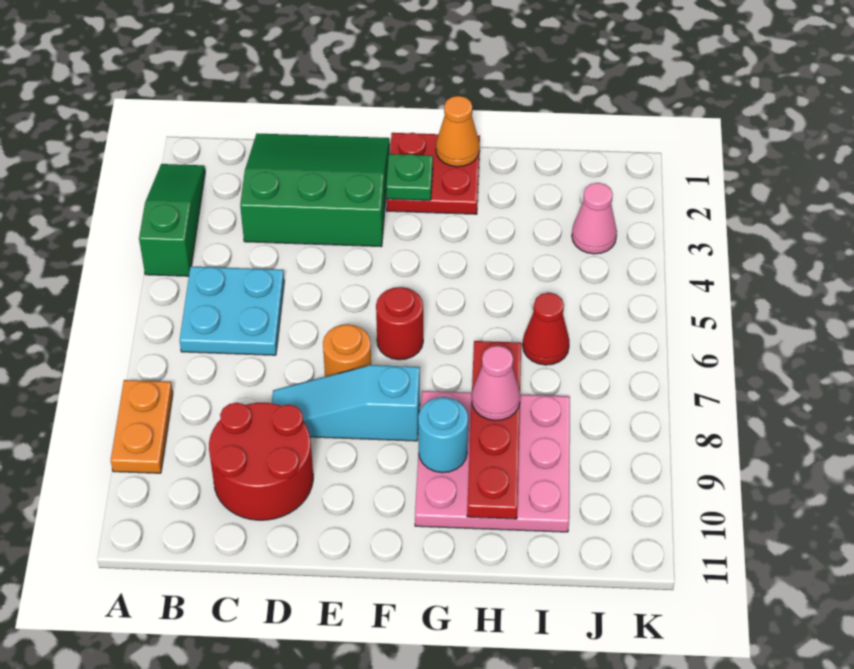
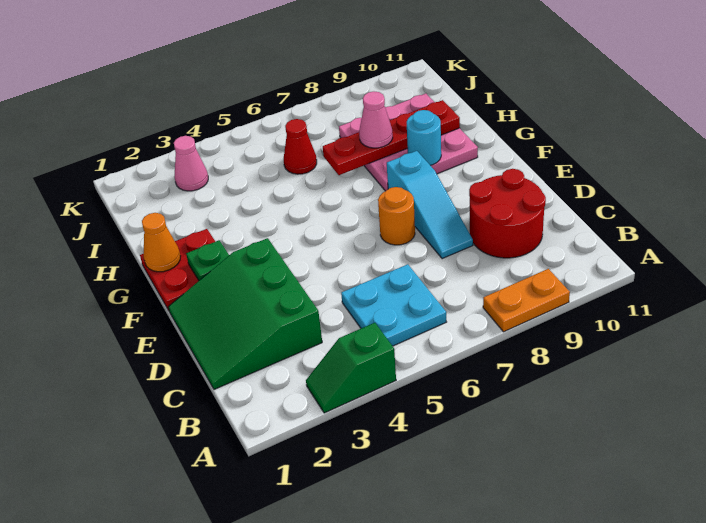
green 1x3 slope [139,164,205,276] -> green 1x2 slope [306,323,396,413]
red 1x1 round brick [376,287,423,360] -> none

